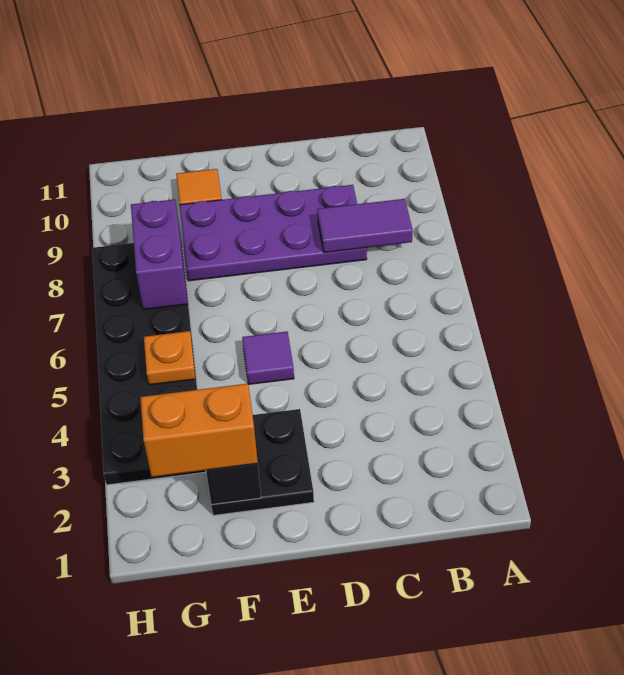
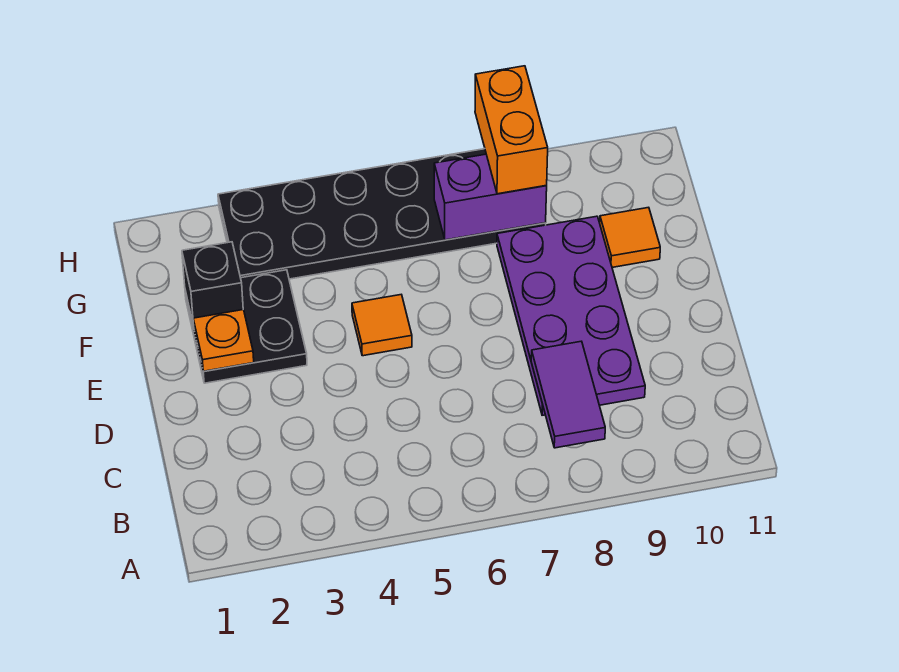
purple 1x1 tile [242,332,294,384] -> orange 1x1 tile [352,295,412,356]
orange 1x2 brick [140,384,258,477] -> orange 1x2 brick moved to [475,66,548,194]
orange 1x1 plate [144,331,196,385] -> orange 1x1 plate moved to [193,310,254,371]

